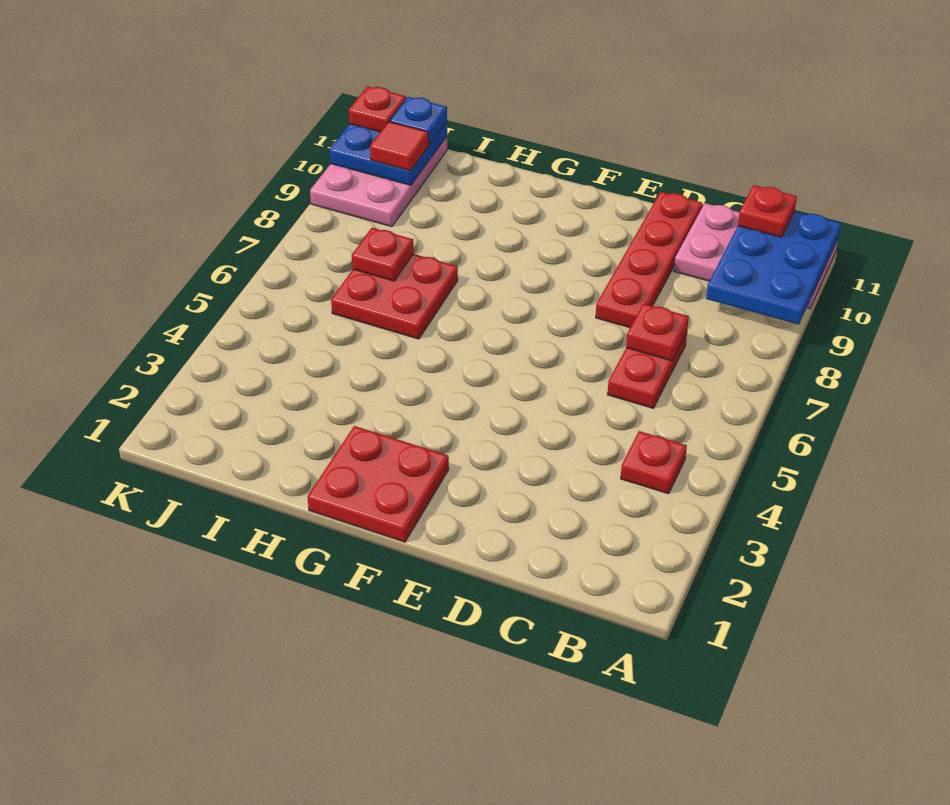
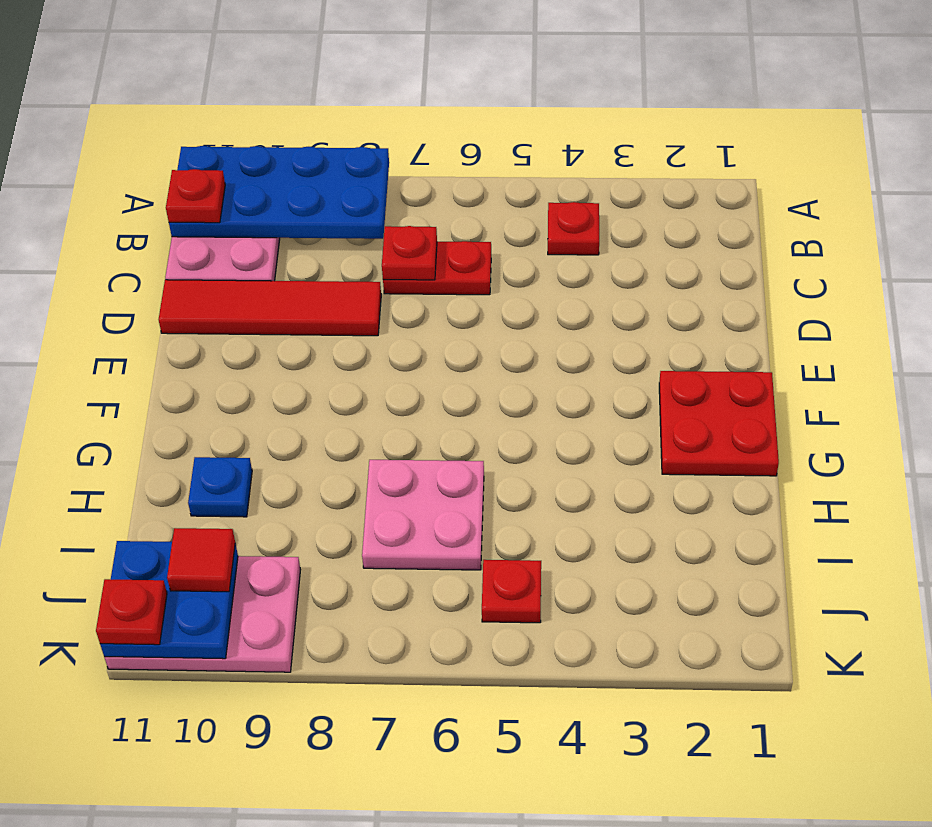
blue 2x3 plate [706,211,841,325] -> blue 2x4 plate [169,146,389,239]
red 1x4 plate [596,192,702,328] -> red 1x4 tile [159,280,381,336]
red 2x2 plate [331,254,458,339] -> pink 2x2 plate [362,460,484,570]
red 1x1 plate [352,228,414,281] -> red 1x1 plate moved to [482,560,541,623]
blue 1x1 plate [390,97,447,145] -> blue 1x1 plate moved to [188,457,252,517]

